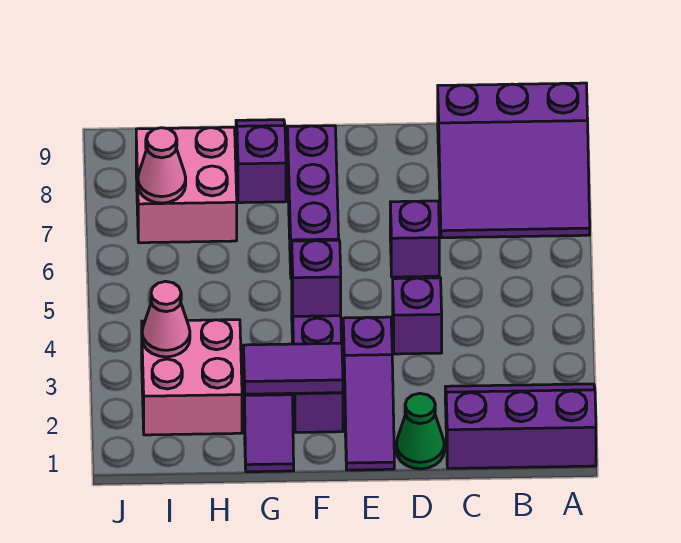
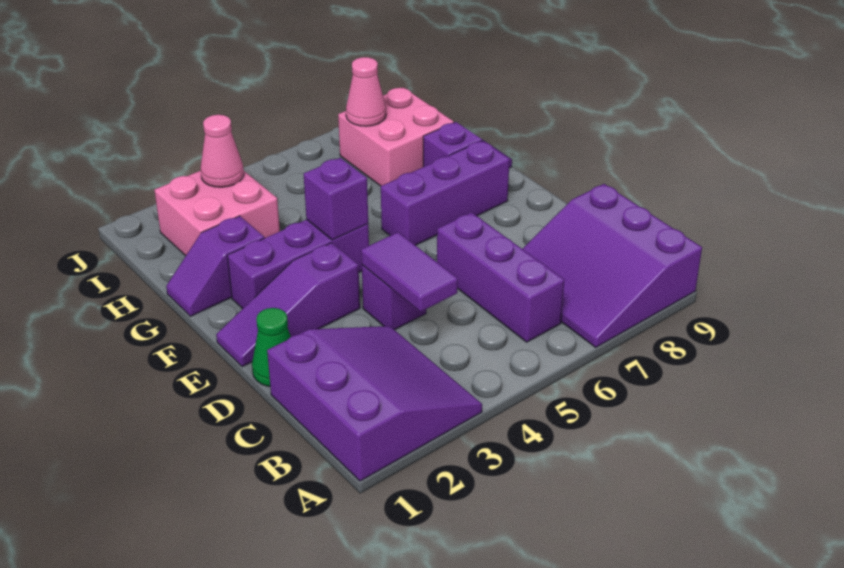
purple 2x3 slope [445,384,596,468] -> purple 3x3 slope [267,326,482,481]
purple 1x1 brick [390,201,439,277] -> purple 1x3 brick [437,212,564,342]
purple 1x2 tile [243,343,343,394] -> purple 1x2 tile moved to [361,232,458,312]

